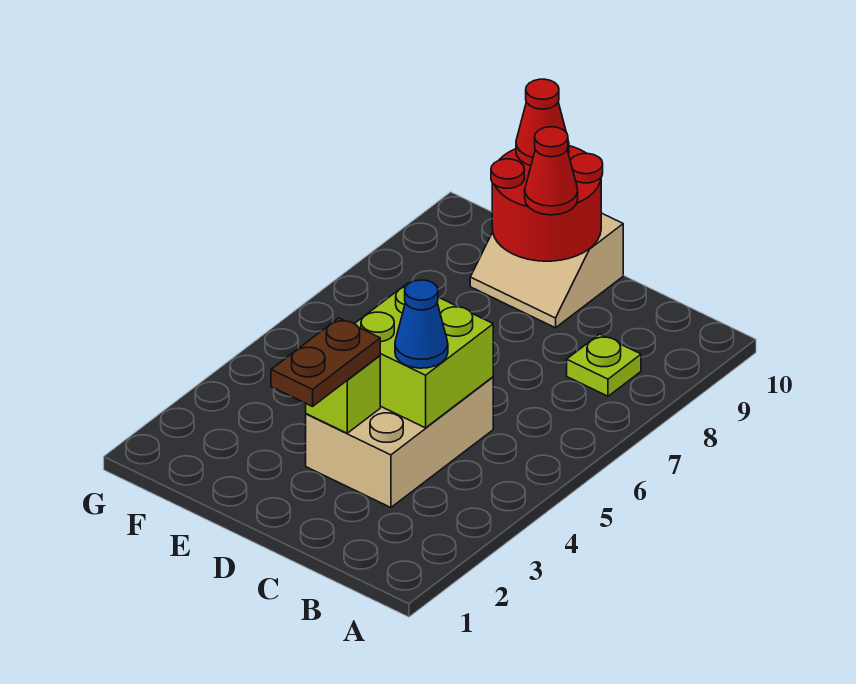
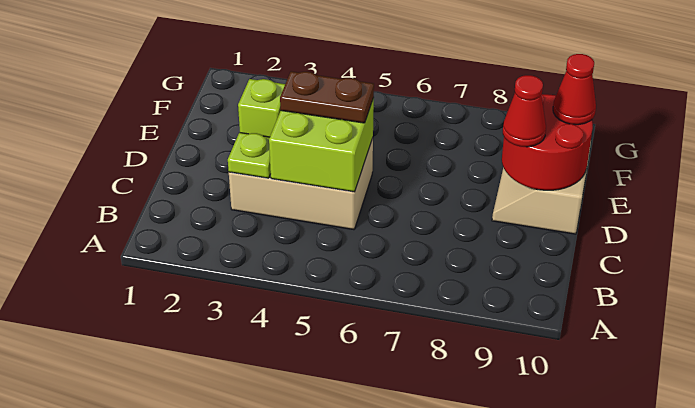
lime 1x1 plate [567,334,641,396] -> lime 1x1 plate moved to [228,133,271,178]
blue 1x1 cone [395,280,448,368] -> none
brown 1x2 plate [271,318,380,407] -> brown 1x2 plate moved to [280,71,374,123]

